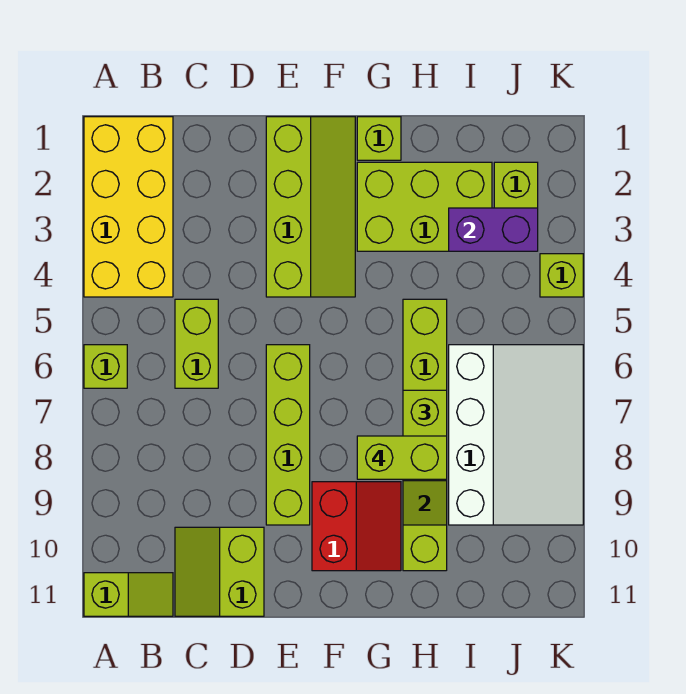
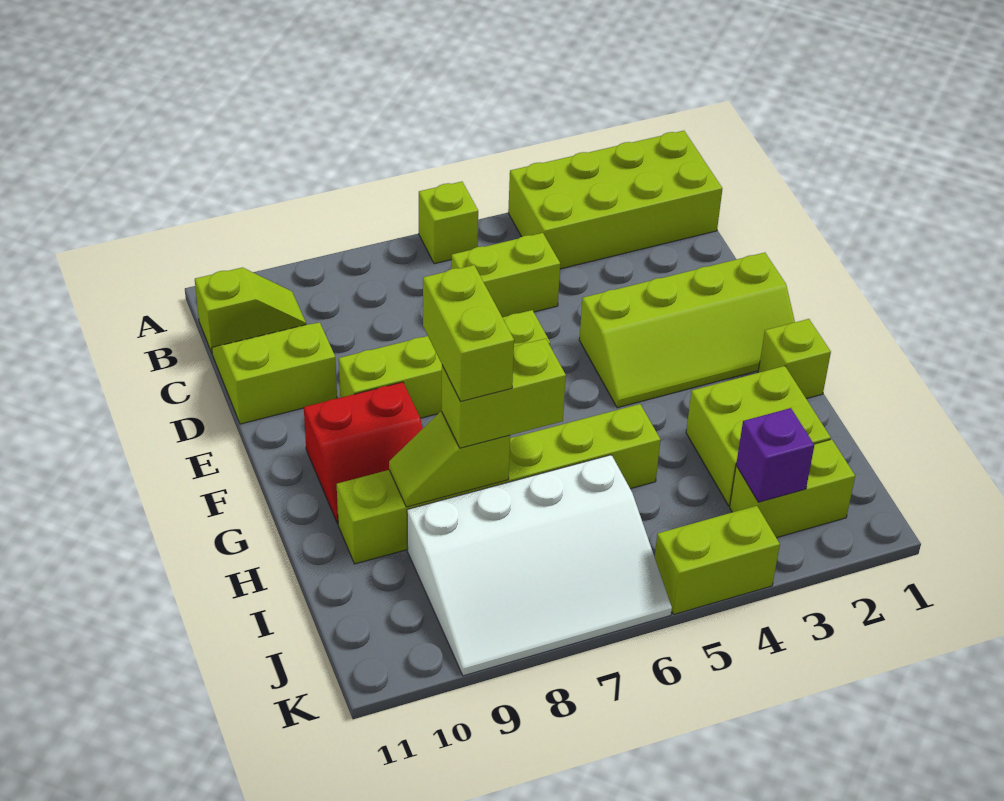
yellow 2x4 brick [84,117,173,297] -> lime 2x4 brick [508,131,722,269]
lime 1x2 slope [84,573,173,616] -> lime 1x2 slope turned to [195,267,306,352]
lime 2x3 brick [357,162,492,251] -> lime 2x2 brick [686,366,831,506]
purple 1x2 brick [449,208,538,251] -> purple 1x1 brick [736,408,814,502]
lime 1x1 brick [540,254,583,297] -> lime 1x2 brick [654,506,780,614]

